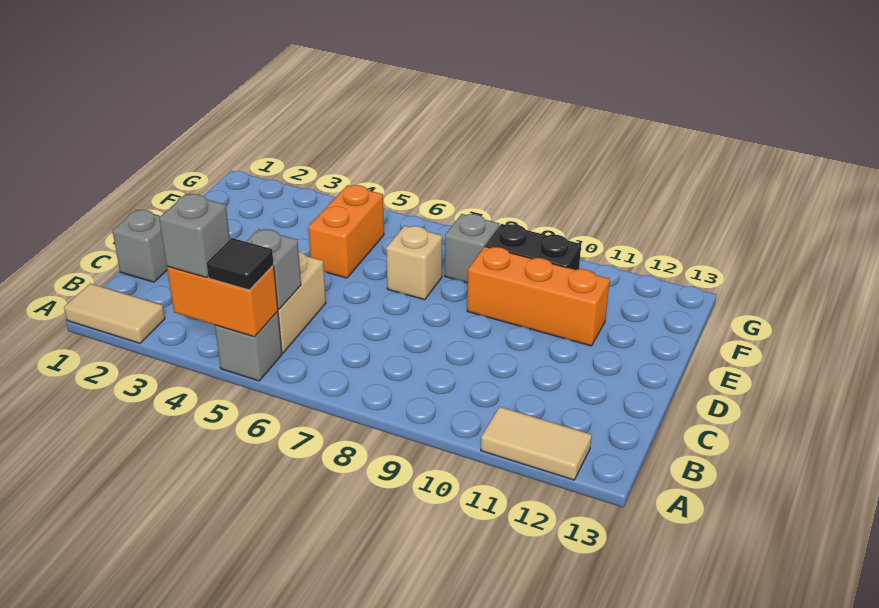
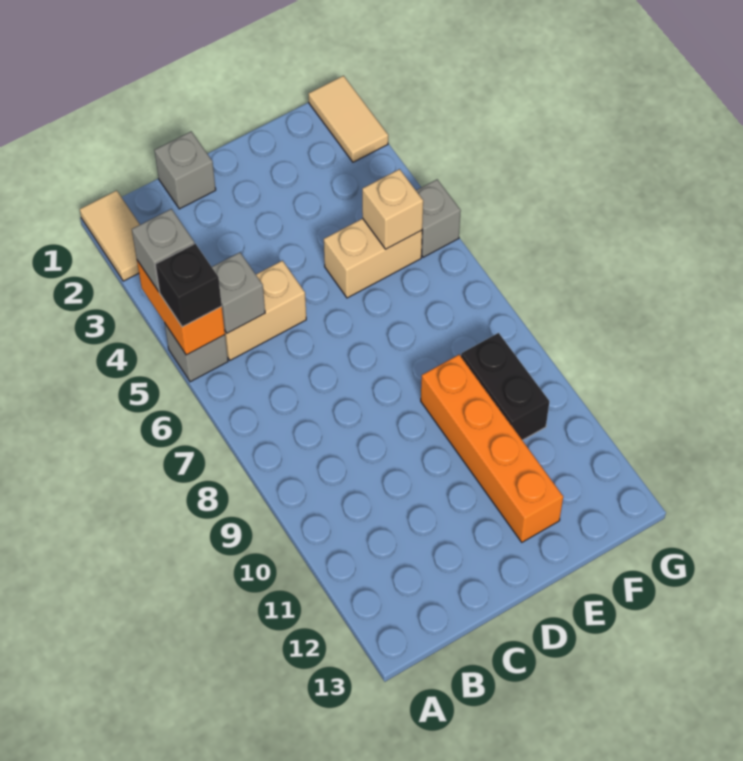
black 1x1 tile [207,238,274,290] -> black 1x1 brick [155,244,222,327]
tan 1x2 tile [481,407,592,480] -> tan 1x2 tile moved to [308,76,388,162]
orange 1x2 brick [308,185,384,278] -> tan 1x2 brick [324,218,422,298]
tan 1x1 brick [386,226,442,300] -> tan 1x1 brick moved to [362,169,423,249]
orange 1x3 brick [467,247,610,346] -> orange 1x4 brick [421,355,563,542]
grey 1x1 brick [445,214,499,283] -> grey 1x1 brick moved to [416,179,461,257]

